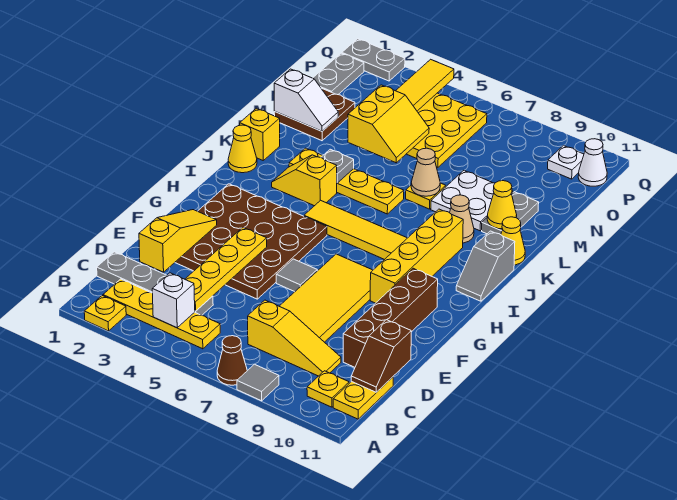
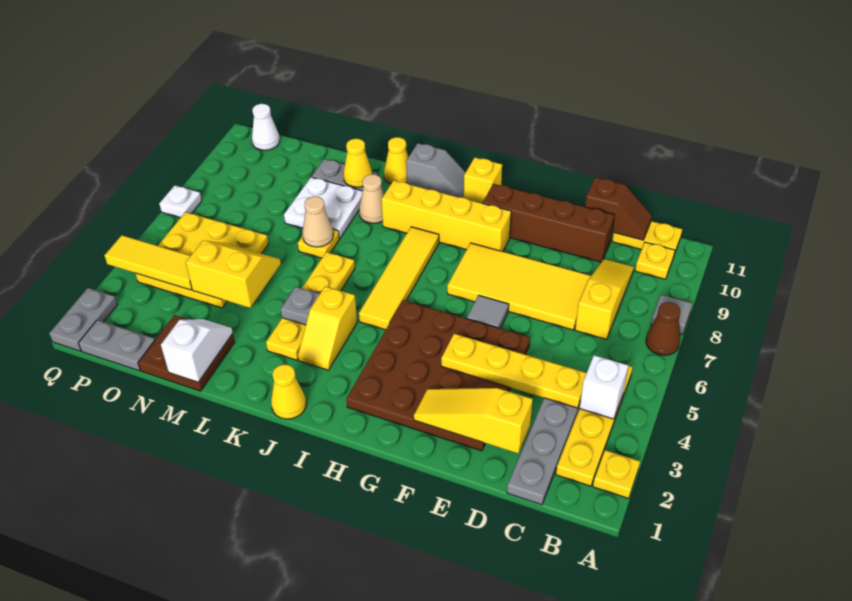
yellow 1x1 brick [240,108,280,160] -> yellow 1x1 brick moved to [464,158,502,203]
white 1x1 plate [548,146,584,179] -> white 1x1 plate moved to [159,185,202,218]

